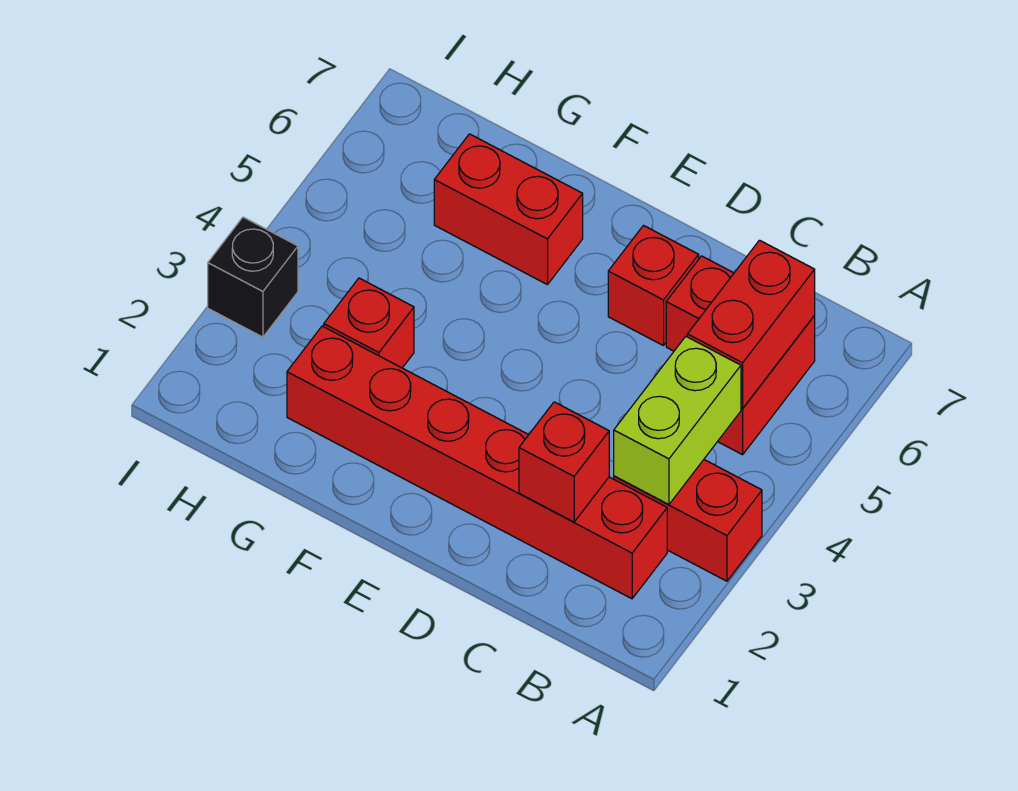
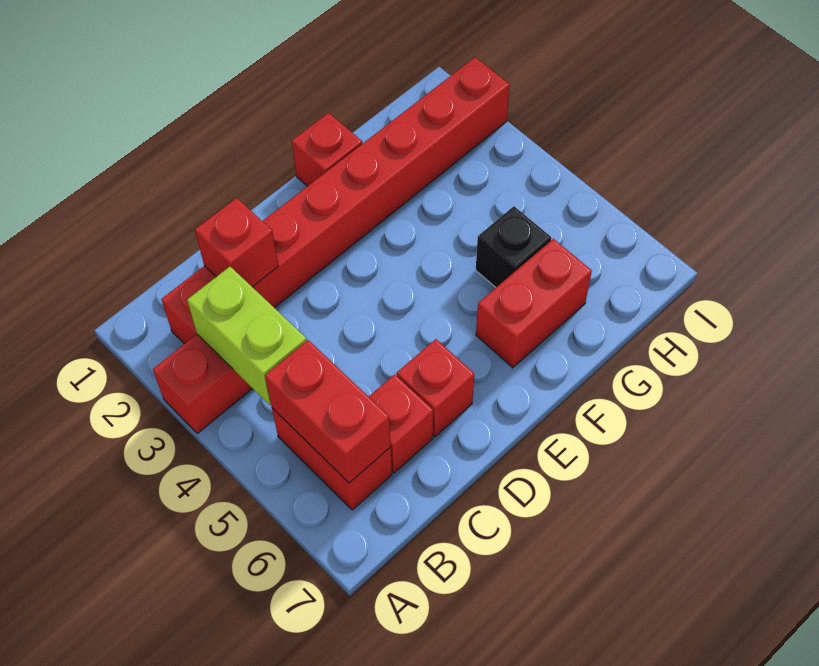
red 1x6 brick [287,326,667,599] -> red 1x8 brick [161,57,510,344]
red 1x1 brick [324,278,414,368] -> red 1x1 brick moved to [292,113,362,186]
black 1x1 brick [208,217,298,337] -> black 1x1 brick moved to [476,206,551,287]

